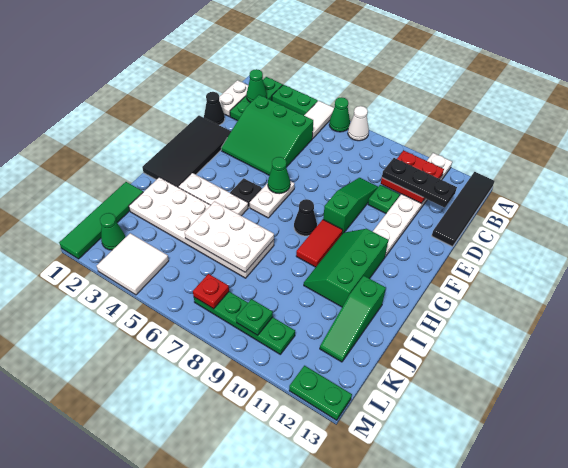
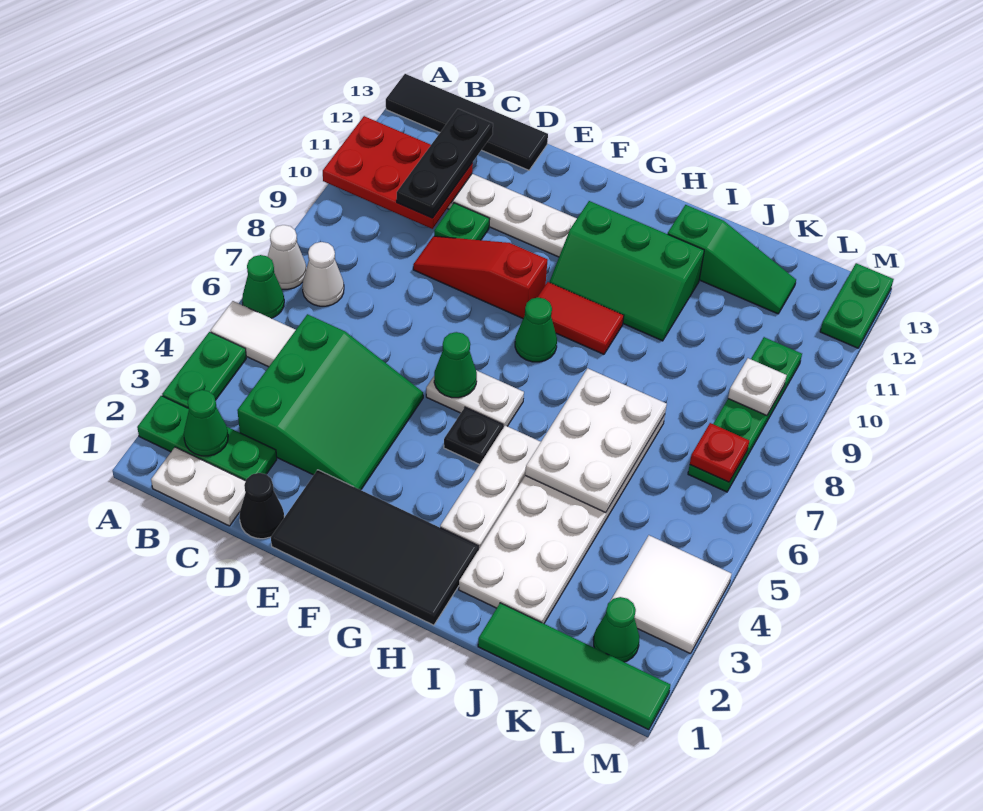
none -> white 1x1 cone [302,242,344,306]
red 2x2 plate [381,151,444,204] -> red 2x3 plate [323,116,473,229]
green 1x3 slope [323,178,378,234] -> red 1x3 slope [413,236,548,318]
black 1x1 cone [294,199,317,236] -> green 1x1 cone [515,297,557,362]
green 1x1 plate [236,299,273,335] -> white 1x1 plate [728,358,787,416]

